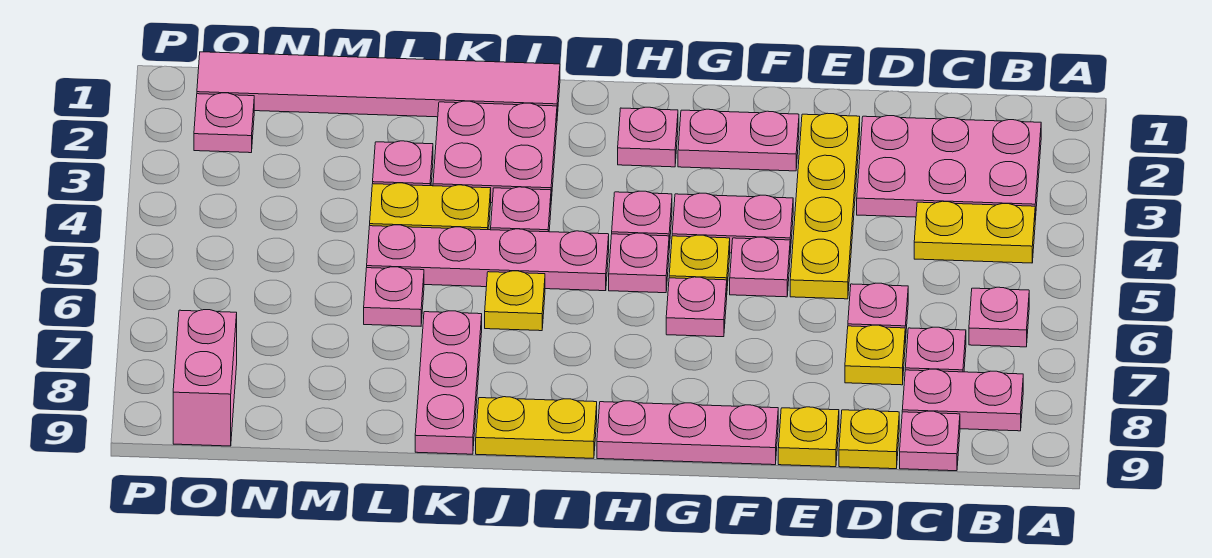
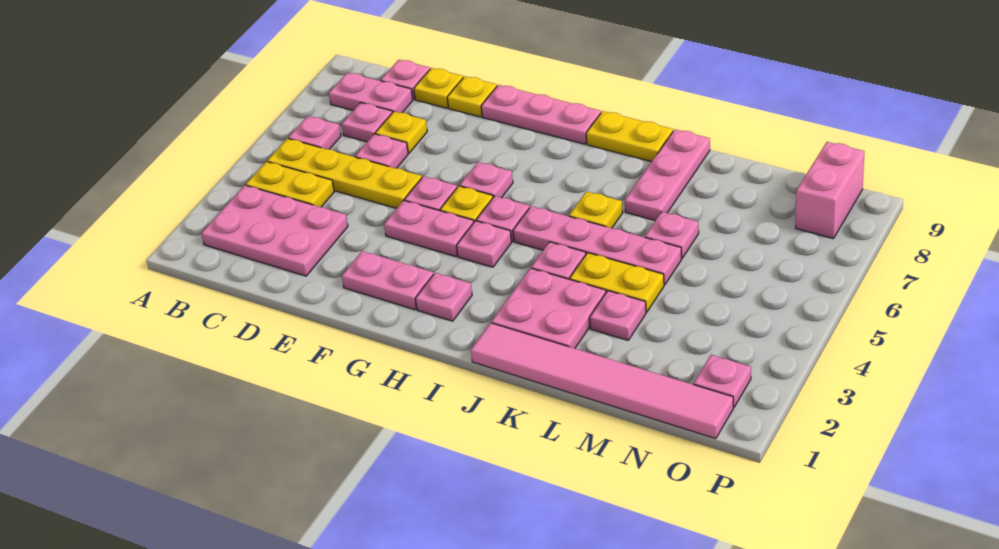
yellow 1x4 plate [790,113,860,299] -> yellow 1x4 plate turned to [267,138,422,208]

